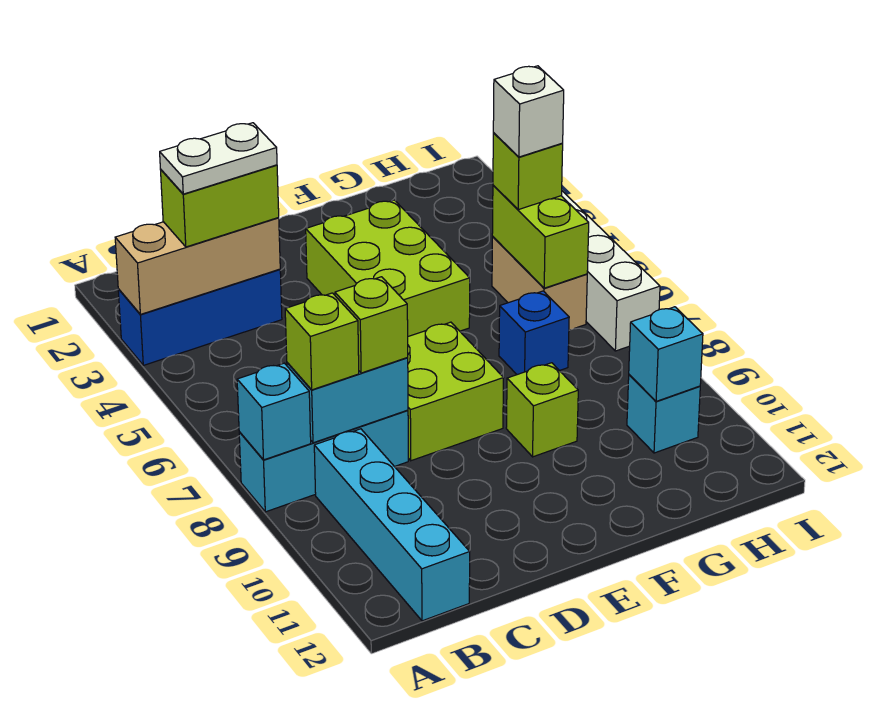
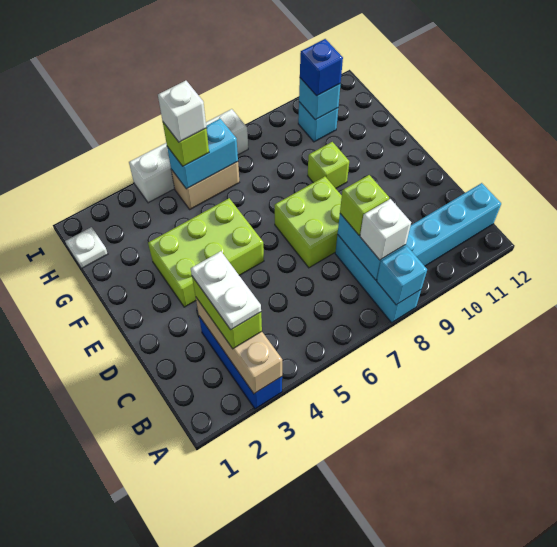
lime 1x1 brick [285,293,359,390] -> white 1x1 brick [360,199,411,260]
blue 1x1 brick [499,291,569,375] -> blue 1x1 brick moved to [300,39,343,96]
none -> white 1x1 plate [65,227,108,268]
lime 1x2 brick [492,185,589,288] -> cyan 1x2 brick [167,119,238,189]

